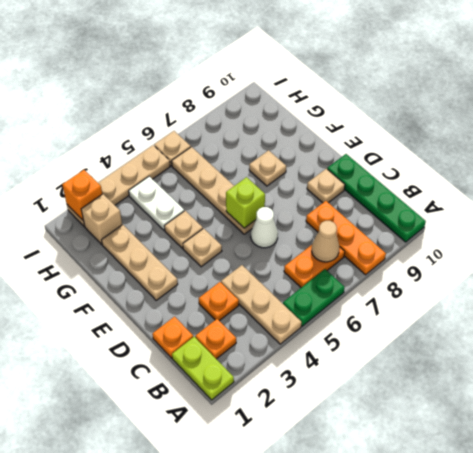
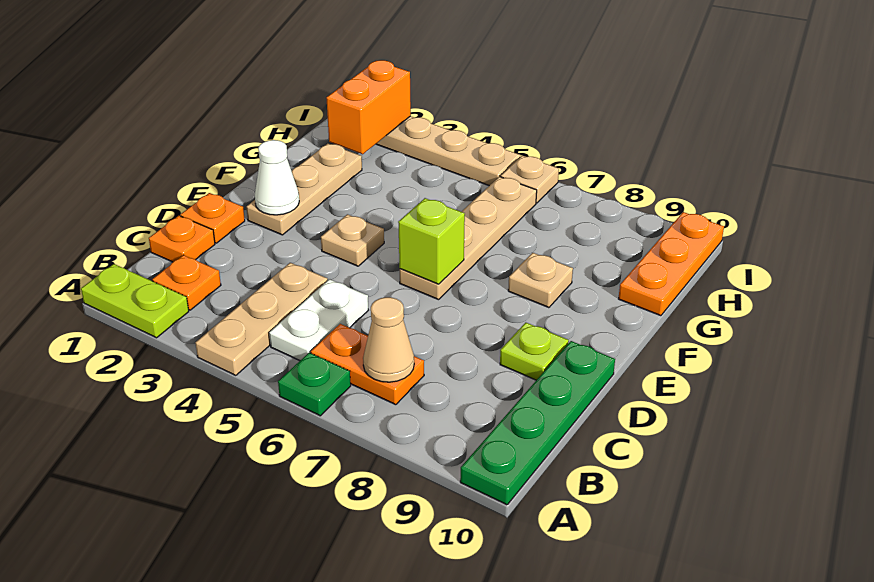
lime 1x2 plate [172,337,234,400] -> lime 1x2 plate turned to [81,264,189,338]
green 1x2 plate [283,269,345,326] -> green 1x1 plate [278,353,351,416]
orange 1x3 plate [306,201,386,275] -> orange 1x3 plate moved to [618,212,724,316]
orange 1x1 plate [199,282,239,321] -> orange 1x1 plate moved to [181,193,245,243]
white 1x1 cone [251,207,278,248] -> white 1x1 cone moved to [255,140,299,215]
tan 1x1 plate [307,169,345,203] -> lime 1x1 plate [500,323,569,380]
tan 1x1 plate [164,211,203,248] -> none
white 1x2 plate [129,176,184,230] -> white 1x2 plate moved to [269,279,368,361]
tan 1x1 brick [81,194,122,244] -> none
orange 1x1 brick [62,170,102,220] -> orange 1x2 brick [326,60,411,154]

